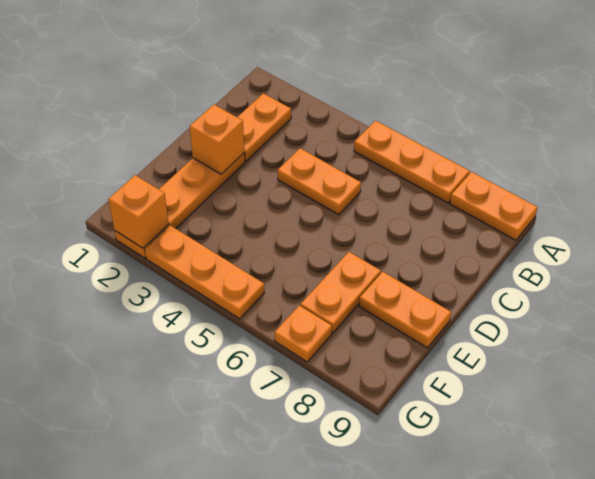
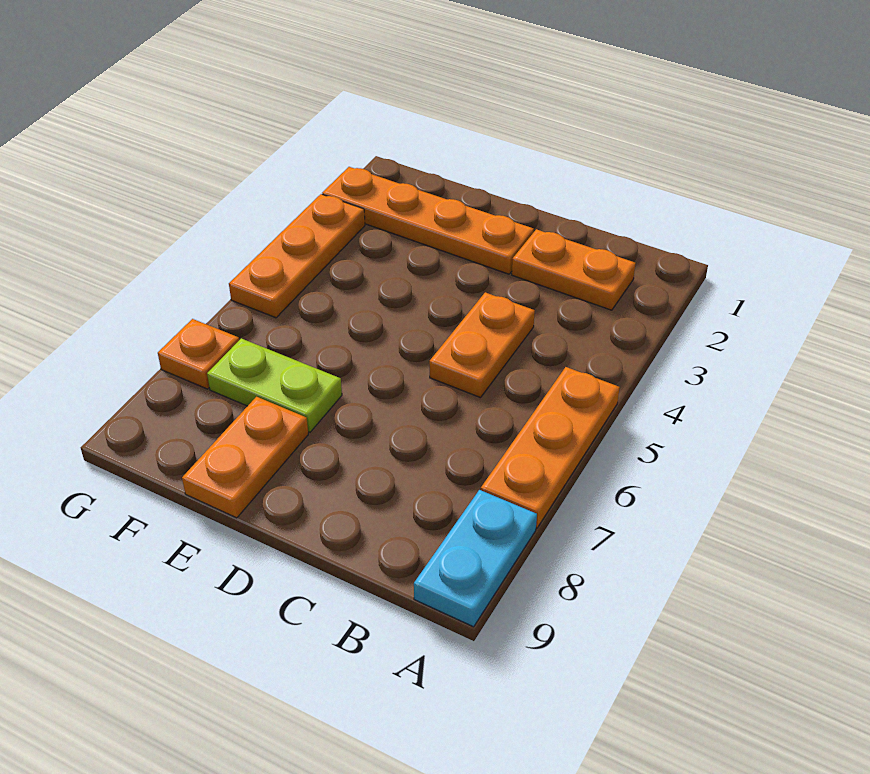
orange 1x2 plate [450,172,537,240] -> cyan 1x2 plate [414,490,537,627]
orange 1x1 brick [190,104,244,174] -> none
orange 1x2 plate [300,252,381,333] -> lime 1x2 plate [207,338,342,432]
orange 1x1 brick [108,175,169,248] -> none

